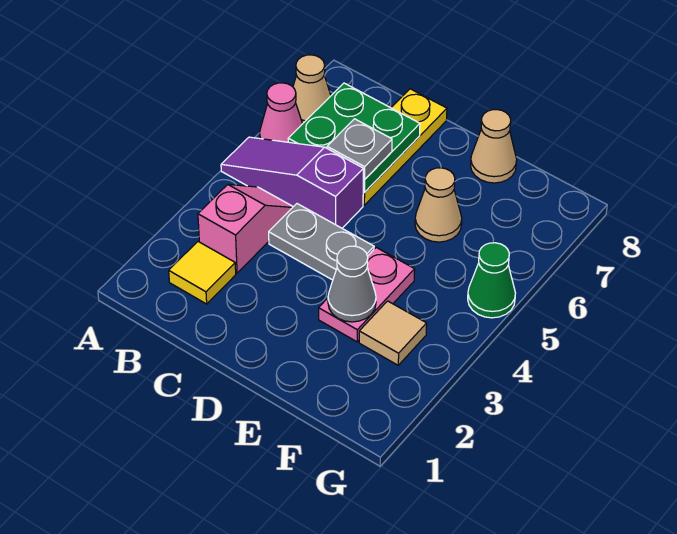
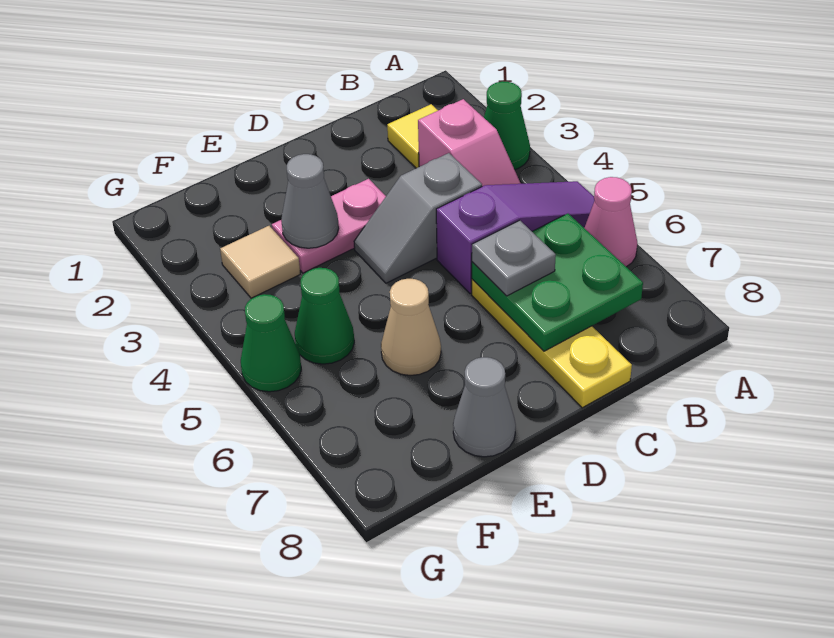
none -> green 1x1 cone [484,81,530,170]
tan 1x1 cone [293,55,331,124] -> none
grey 1x2 plate [269,204,374,280] -> grey 1x2 slope [354,153,482,283]
pink 1x2 plate [319,248,415,342] -> pink 1x2 plate turned to [272,179,386,273]
tan 1x1 cone [471,110,517,183] -> grey 1x1 cone [453,357,516,457]
none -> green 1x1 cone [295,268,354,364]

